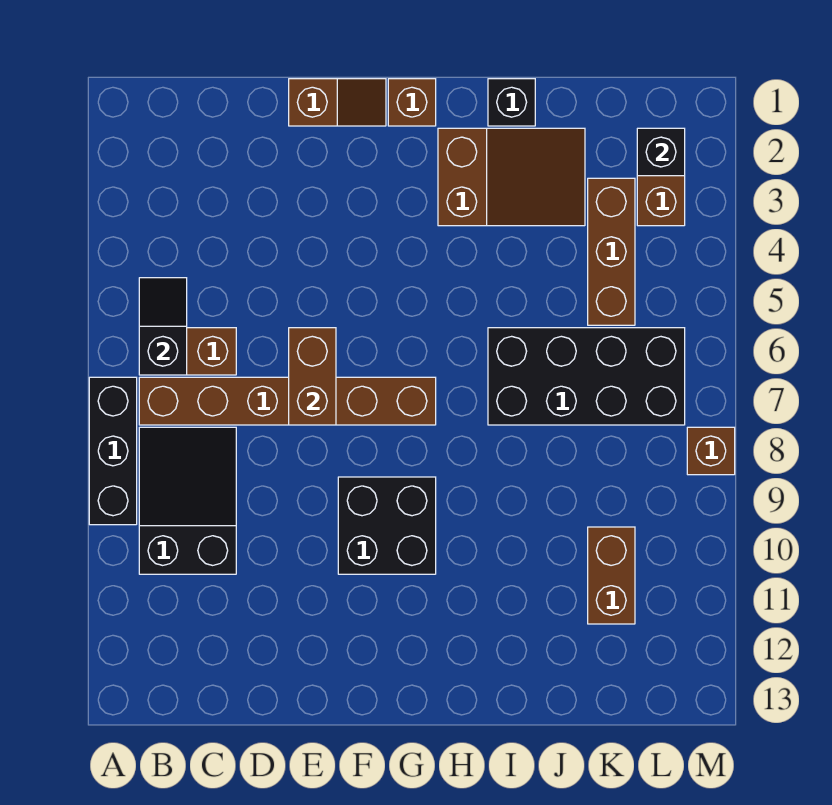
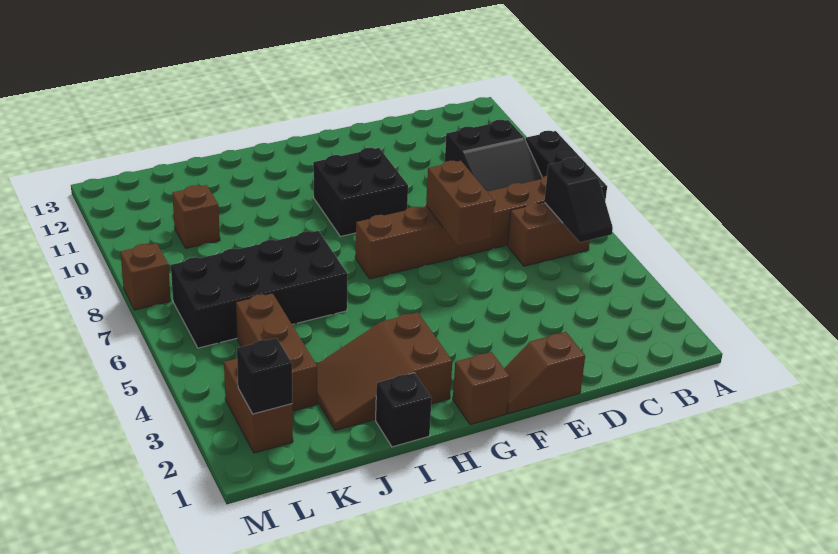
brown 1x2 brick [588,527,635,624] -> brown 1x1 brick [172,185,220,248]

